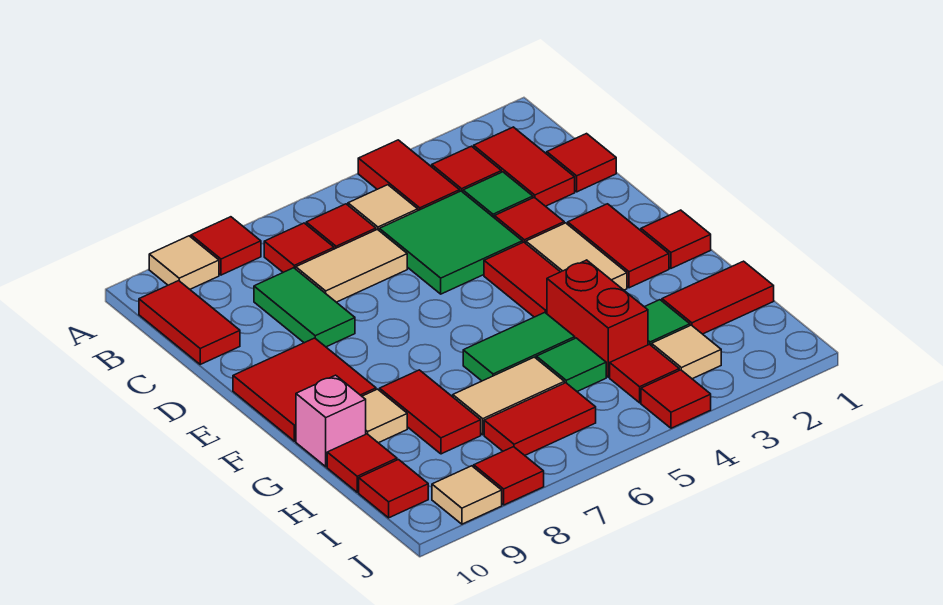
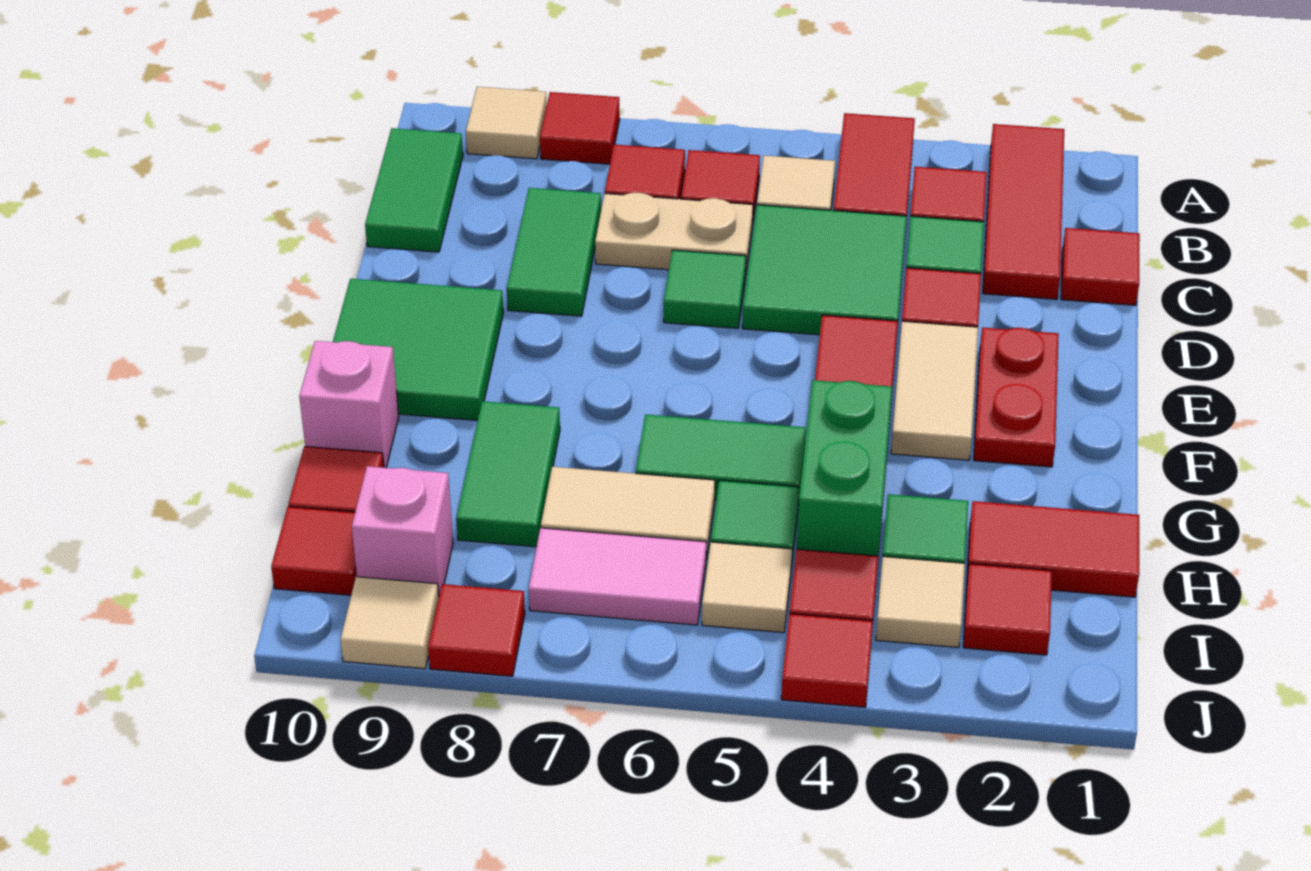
red 1x2 tile [474,127,575,206] -> red 1x3 tile [983,124,1064,299]
red 1x2 tile [139,281,240,364] -> green 1x2 tile [365,128,463,252]
tan 1x2 tile [296,229,407,302] -> tan 1x2 plate [595,193,753,270]
none -> green 1x1 tile [664,250,746,328]
red 1x2 tile [568,204,669,288] -> red 1x2 plate [974,328,1059,467]
red 2x2 tile [233,338,376,441] -> green 2x2 tile [333,279,503,421]
red 1x1 tile [641,210,711,268] -> red 1x1 tile moved to [963,564,1052,655]
red 1x2 brick [547,260,648,377] -> green 1x2 brick [797,380,892,556]
red 1x2 tile [380,370,481,454] -> green 1x2 tile [456,401,560,547]
tan 1x1 tile [362,389,407,443] -> tan 1x1 tile moved to [702,542,792,633]
red 1x2 tile [484,383,596,455] -> pink 1x2 tile [529,528,706,625]
none -> pink 1x1 brick [352,466,453,595]

